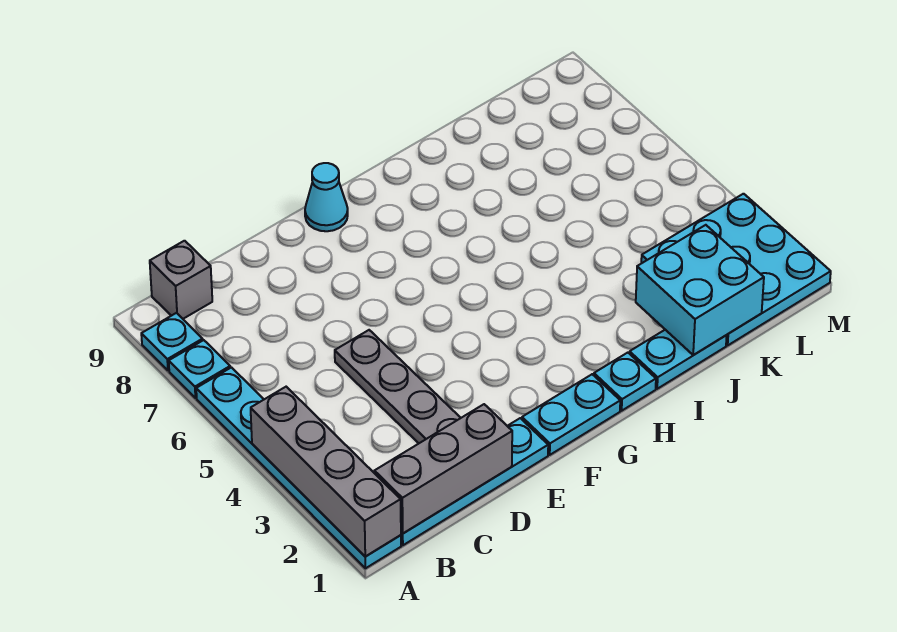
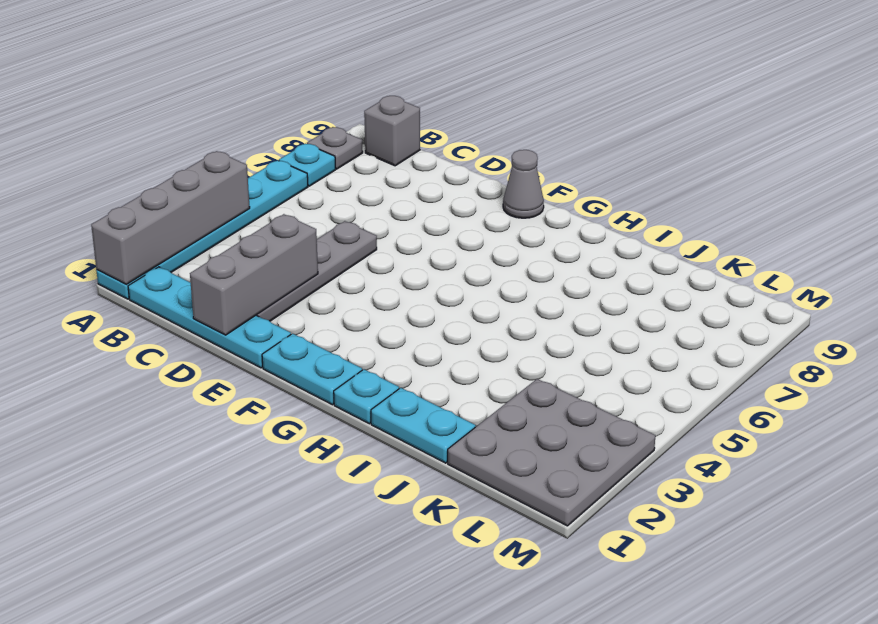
cyan 1x1 plate [141,313,203,371] -> grey 1x1 plate [307,127,363,169]
grey 1x3 brick [374,404,512,533] -> grey 1x3 brick turned to [190,214,318,335]
cyan 1x1 cone [305,163,348,231] -> grey 1x1 cone [503,150,544,218]
cyan 2x2 brick [636,225,764,355] -> none
cyan 3x3 plate [641,194,831,345] -> grey 3x3 plate [448,379,655,526]

